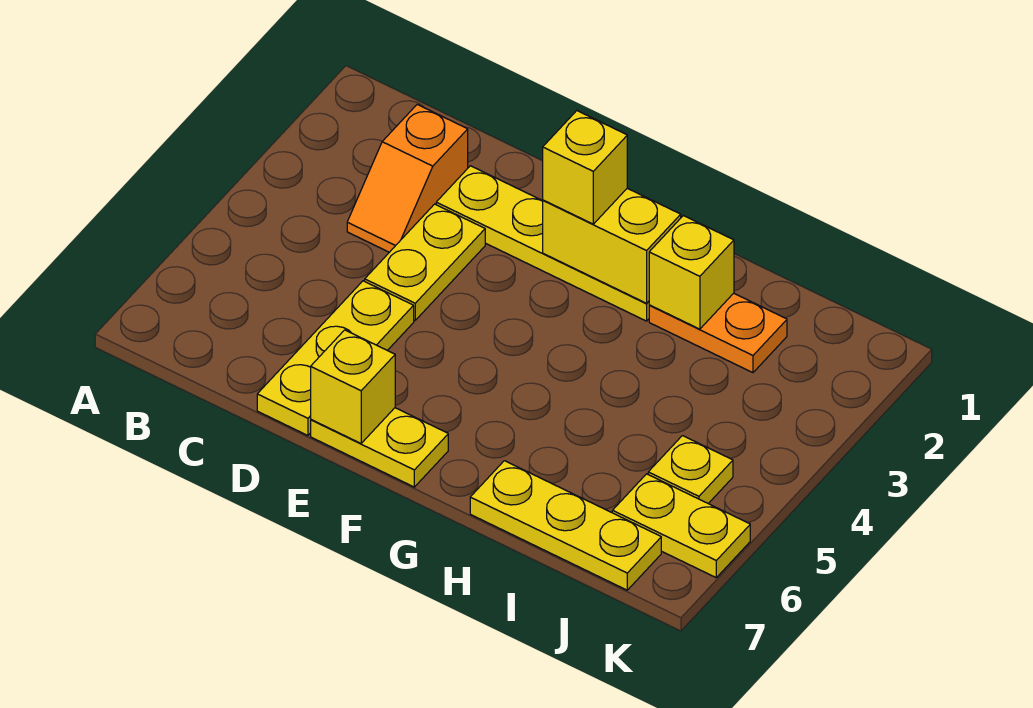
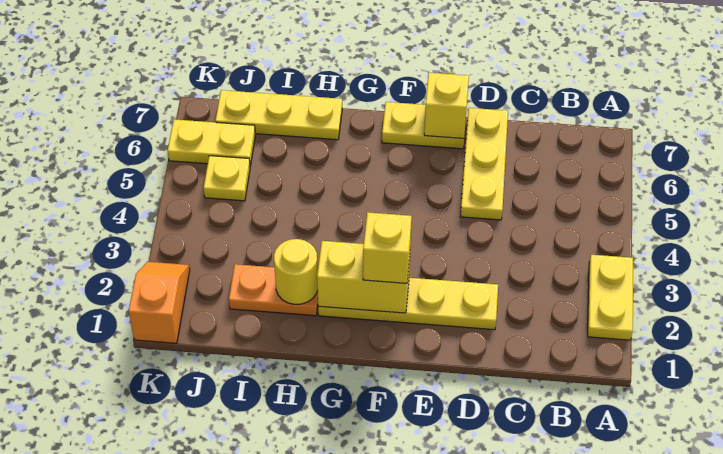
orange 1x2 slope [347,104,468,252] -> orange 1x2 slope moved to [129,262,190,343]
yellow 1x2 plate [365,204,485,320] -> yellow 1x2 plate moved to [588,255,633,340]
yellow 1x1 brick [649,216,734,329] -> yellow 1x1 round brick [274,239,318,304]

